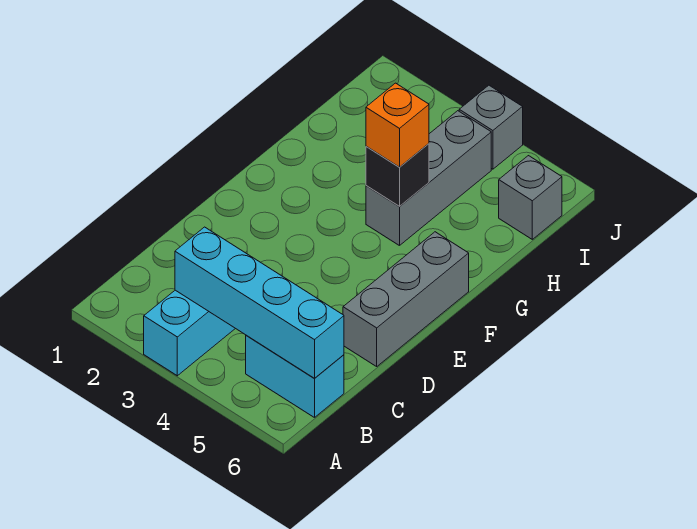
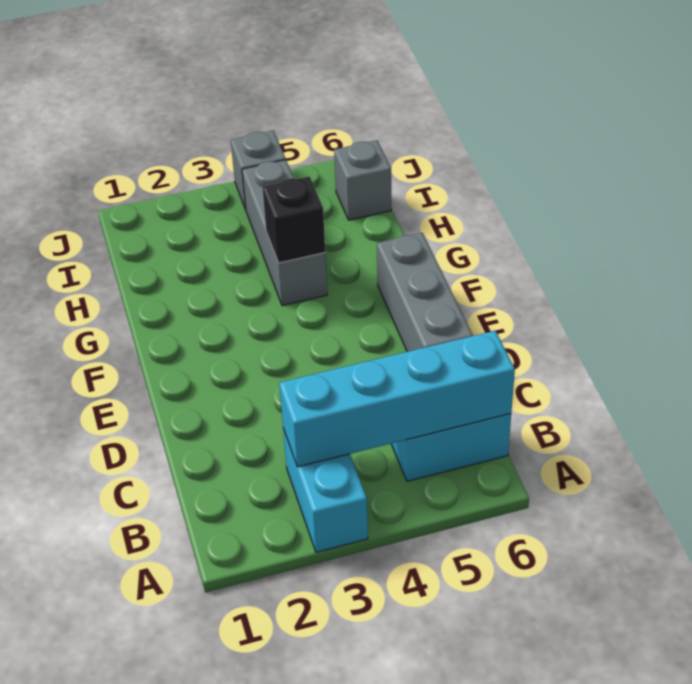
orange 1x1 brick [366,83,429,167] -> none

